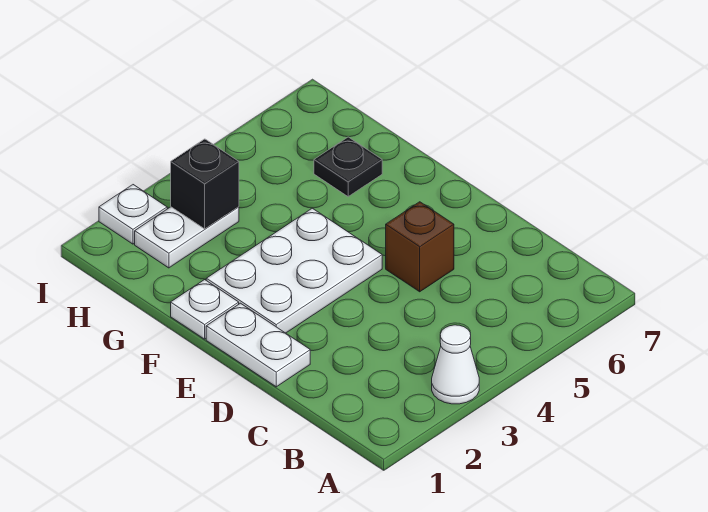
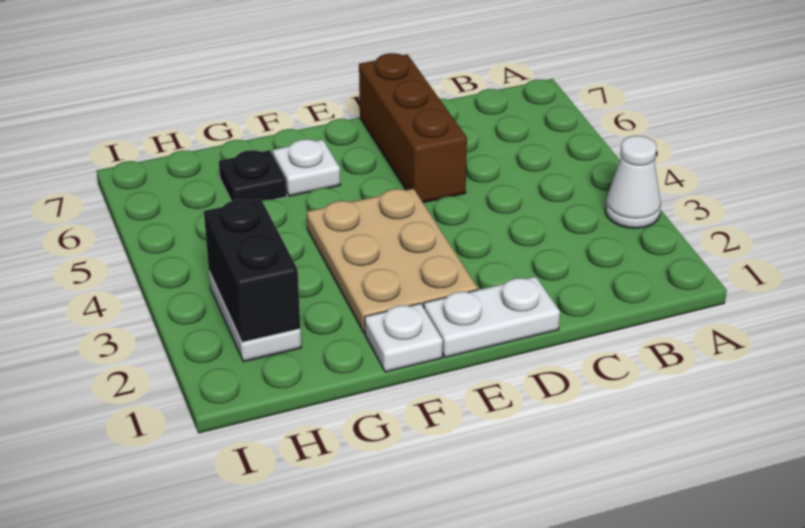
brown 1x1 brick [386,202,454,292] -> brown 1x3 brick [359,53,467,203]
white 2x3 plate [206,208,382,333] -> tan 2x3 plate [307,189,478,333]
black 1x1 brick [171,139,239,229] -> black 1x2 brick [204,199,300,342]
white 1x1 plate [99,185,167,244] -> white 1x1 plate moved to [273,139,340,196]

